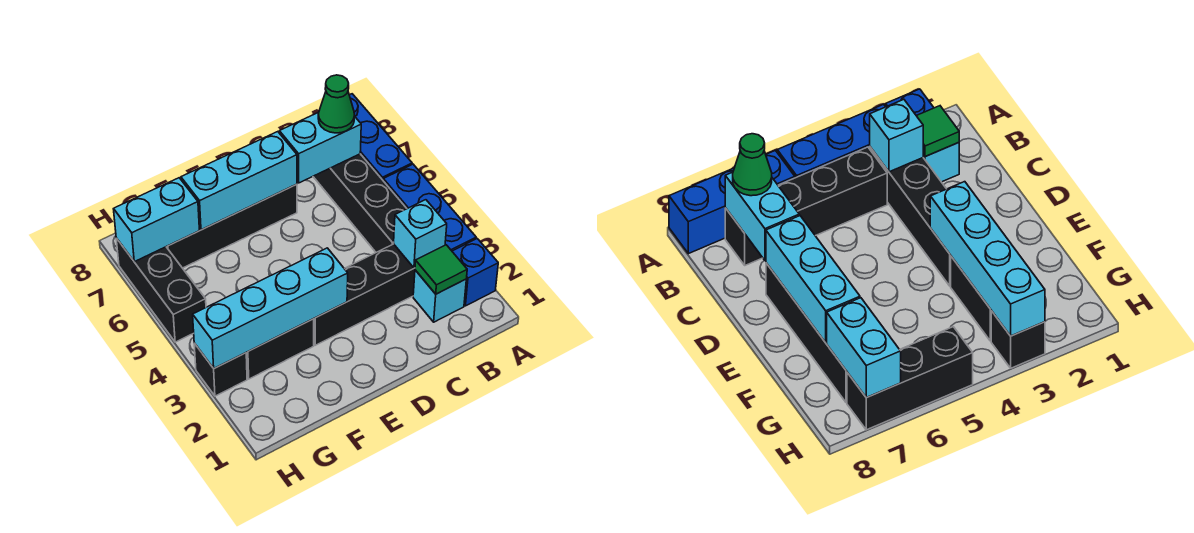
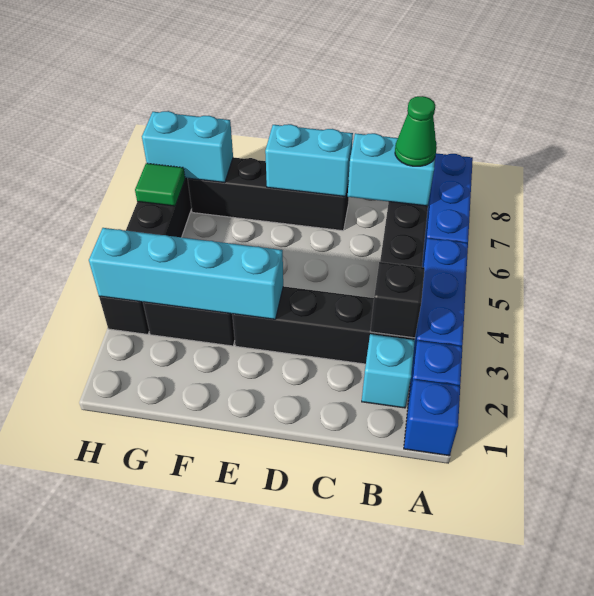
none -> blue 1x1 brick [404,379,460,456]
green 1x1 tile [415,245,467,294] -> green 1x1 tile moved to [135,163,185,206]
cyan 1x1 brick [394,200,447,268] -> black 1x1 brick [370,262,425,338]
cyan 1x3 brick [181,132,297,230] -> cyan 1x2 brick [265,124,353,197]

